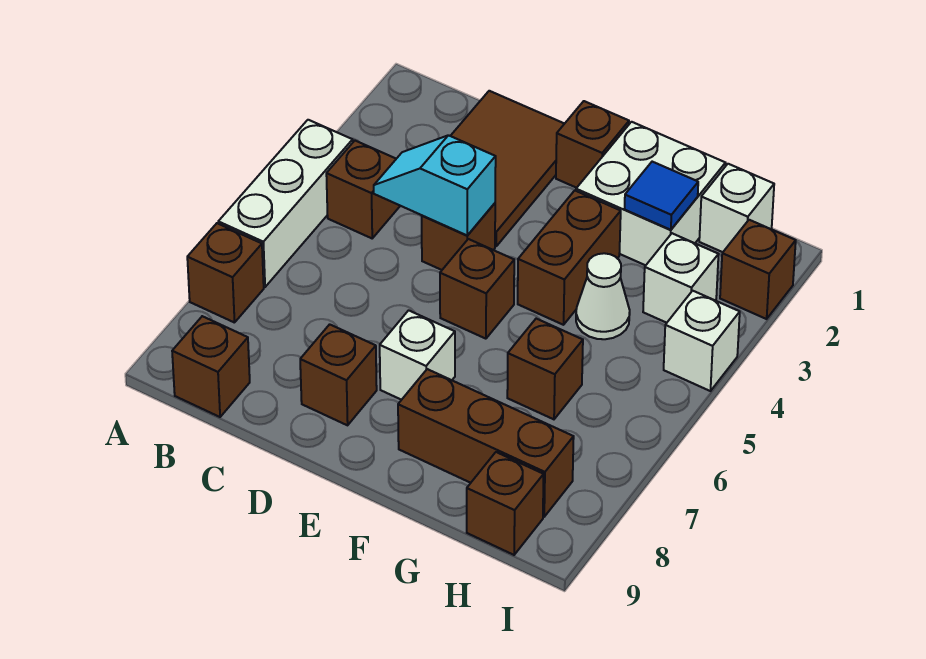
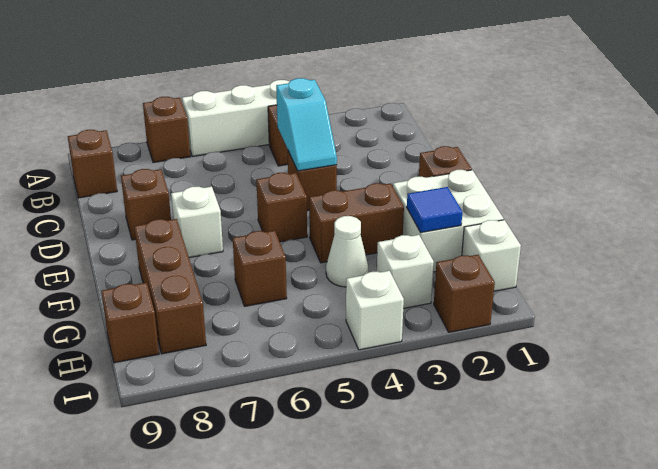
brown 2x3 tile [451,91,564,246] -> none
cyan 1x2 slope [374,135,496,235] -> cyan 1x2 slope turned to [276,78,337,171]

